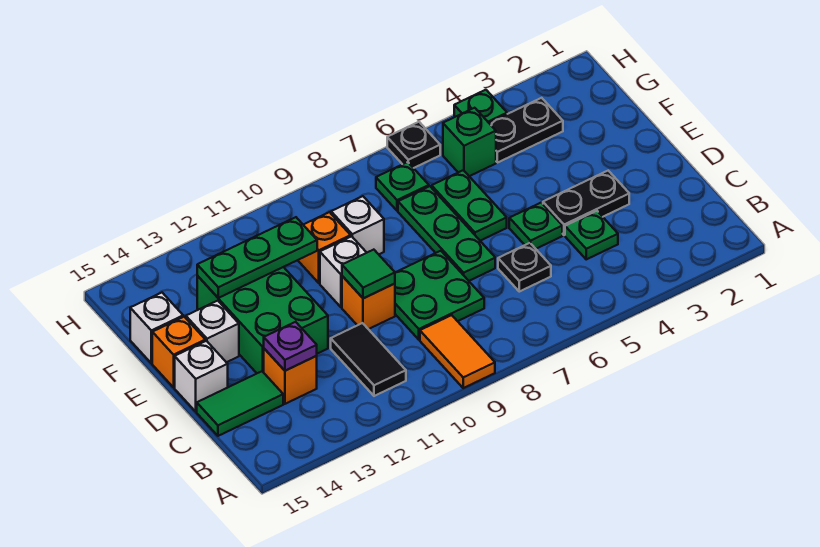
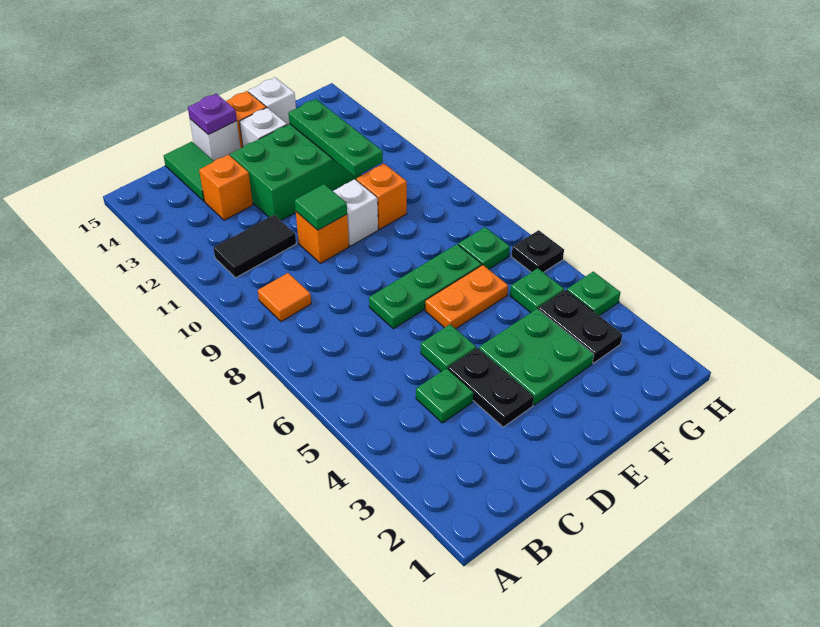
orange 1x2 tile [420,315,495,388] -> orange 1x1 tile [258,273,311,322]
black 1x1 plate [498,243,551,292] -> none
green 2x2 plate [395,251,484,340] -> green 2x2 plate moved to [479,309,594,405]
purple 1x1 plate [264,322,317,371] -> purple 1x1 plate moved to [188,94,237,135]
green 1x2 plate [432,170,507,241] -> orange 1x2 plate [425,265,508,329]
white 1x1 brick [331,196,384,254] -> none
green 1x1 brick [443,108,496,176] -> green 1x1 plate [510,268,564,313]

